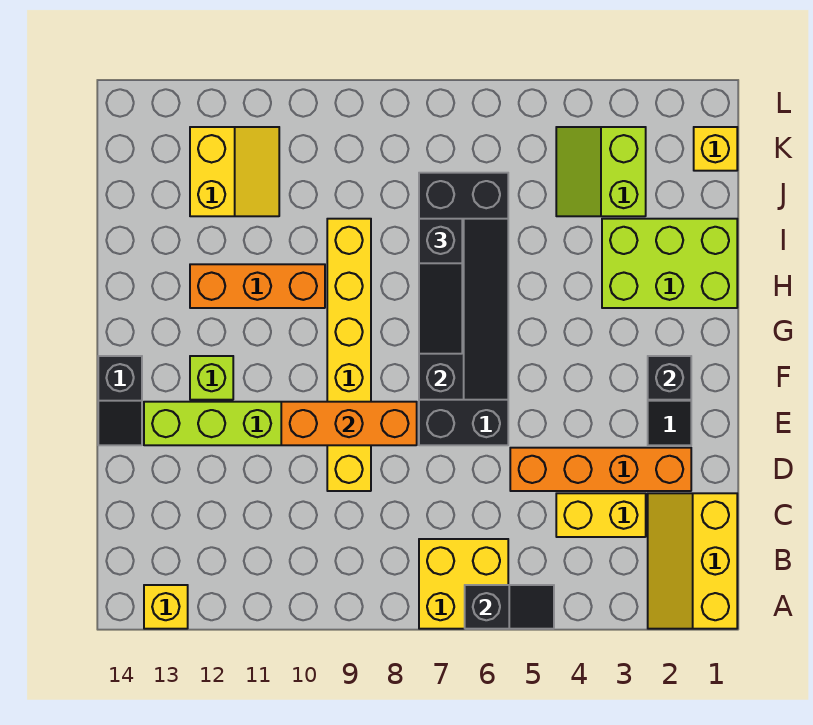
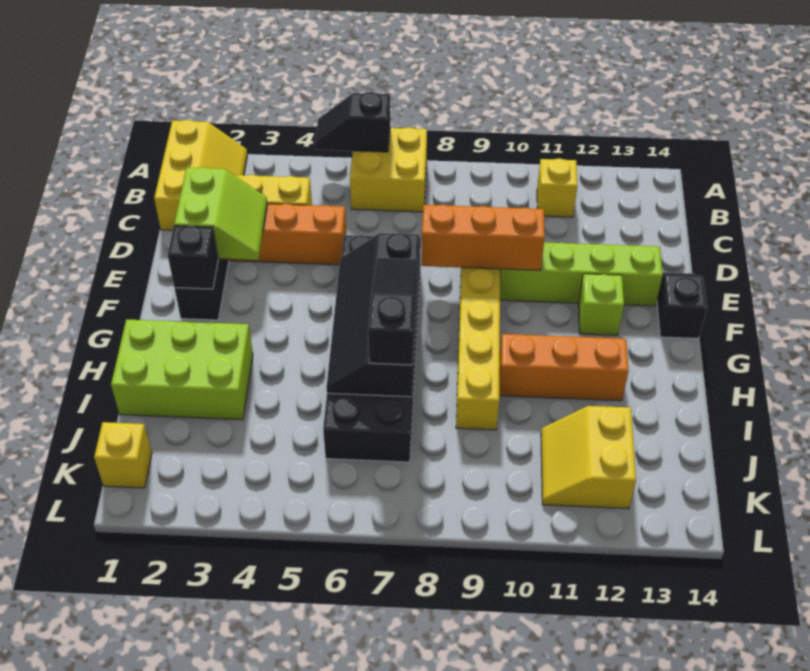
yellow 1x1 brick [144,585,188,629] -> yellow 1x1 brick moved to [537,158,577,217]
lime 2x2 slope [556,127,646,216] -> lime 2x2 slope moved to [174,167,267,260]

